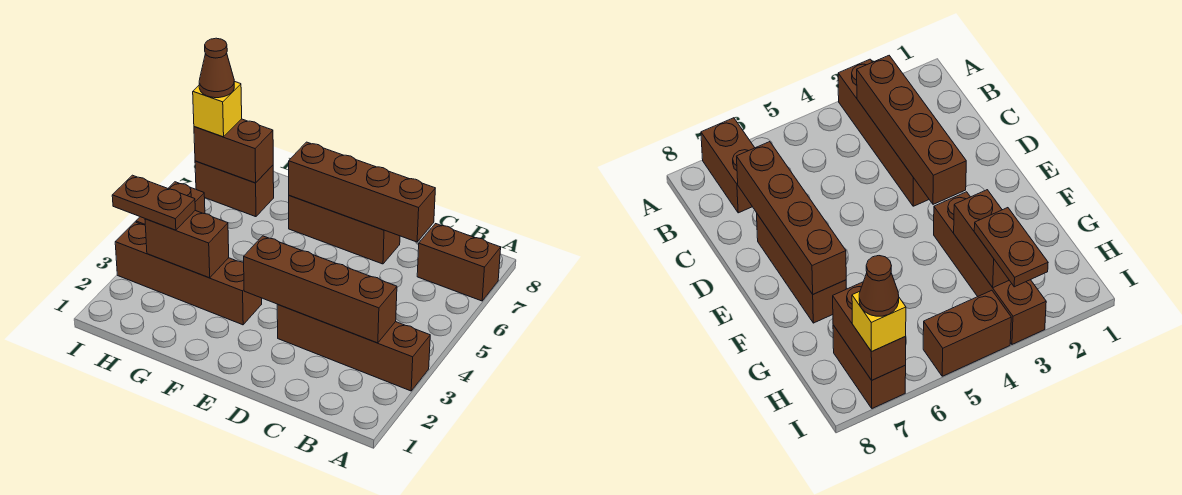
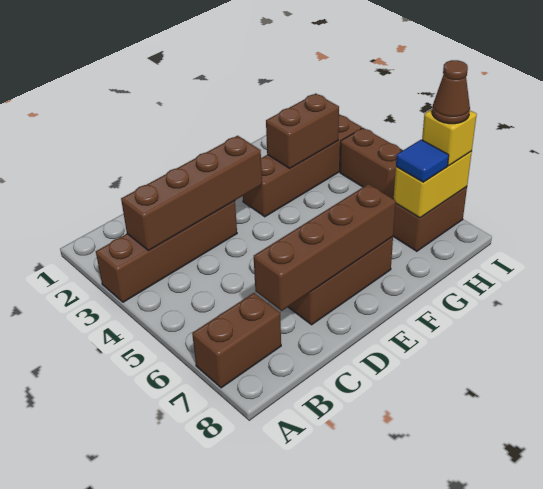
brown 1x2 plate [112,175,195,230] -> none
brown 1x2 brick [194,119,273,183] -> yellow 1x2 brick [394,151,472,218]
none -> blue 1x1 tile [396,140,449,182]

